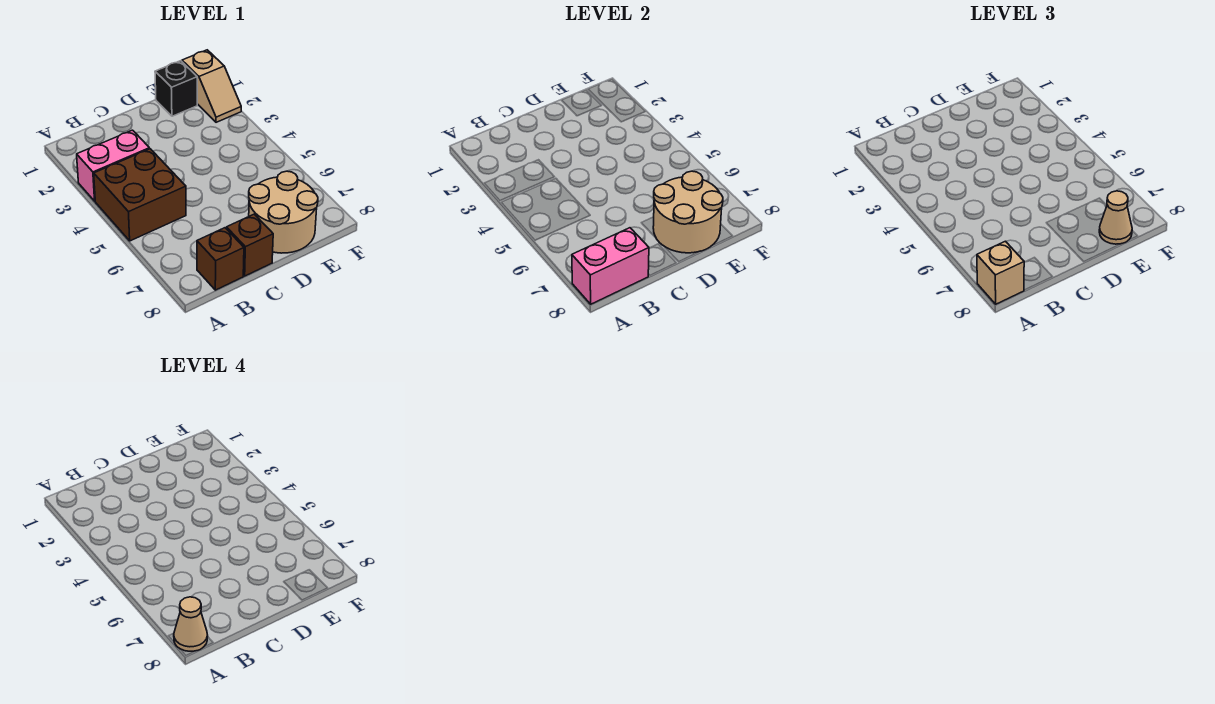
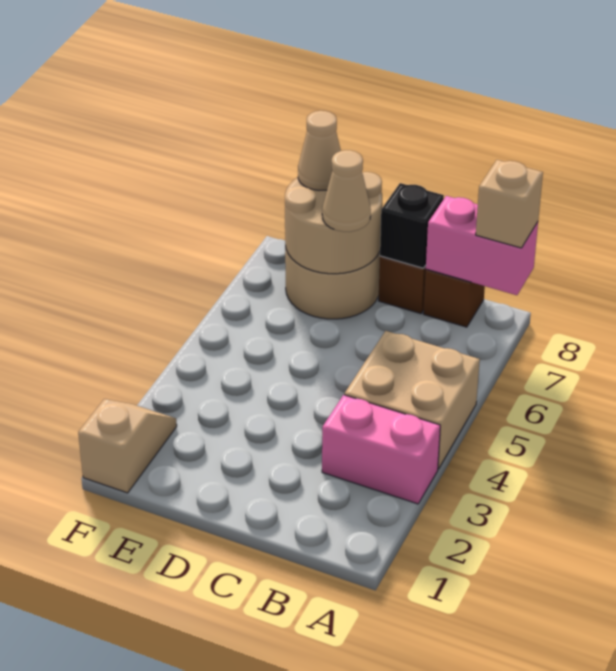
brown 2x2 brick [94,149,186,241] -> tan 2x2 brick [344,331,480,469]
tan 1x1 cone [174,597,208,651] -> tan 1x1 cone moved to [322,150,371,232]
black 1x1 brick [155,61,197,116] -> black 1x1 brick moved to [380,183,444,268]

